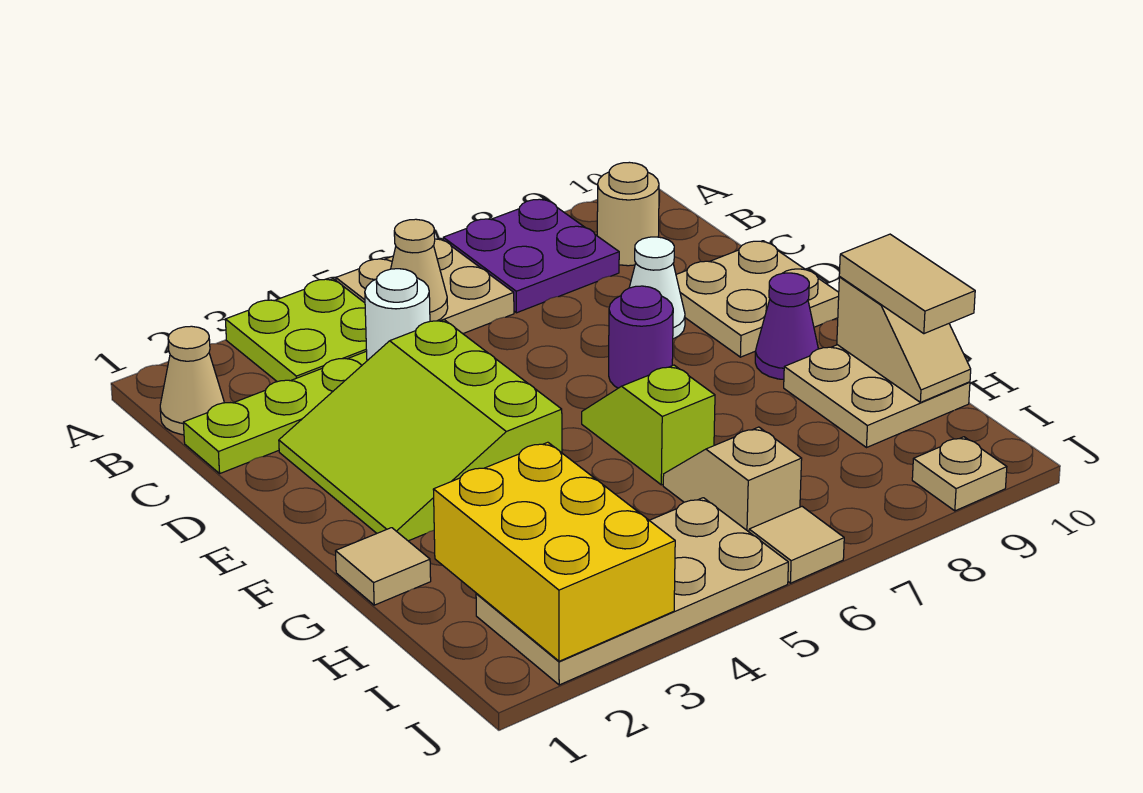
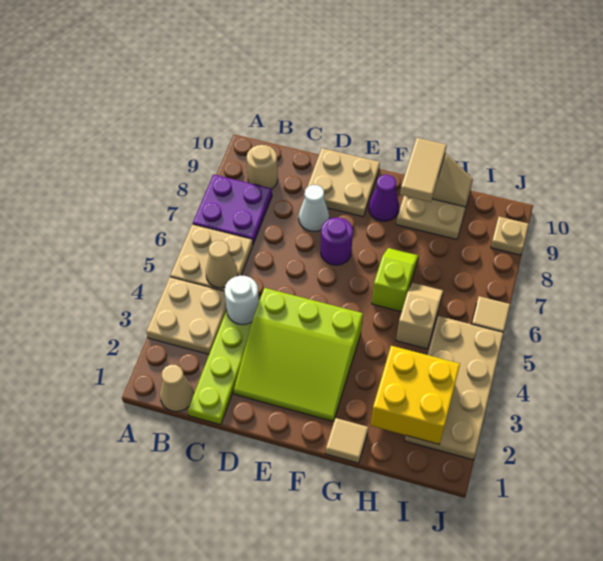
lime 2x2 plate [225,279,367,382] -> tan 2x2 plate [146,277,227,354]
lime 1x2 slope [582,365,715,485] -> lime 1x2 slope turned to [372,248,418,312]
tan 1x2 tile [839,234,975,334] -> tan 1x2 tile turned to [400,138,447,202]
yellow 2x3 brick [433,442,675,661] -> yellow 2x2 brick [371,346,460,445]
tan 1x2 slope [663,427,802,532] -> tan 1x2 slope turned to [396,283,443,349]

